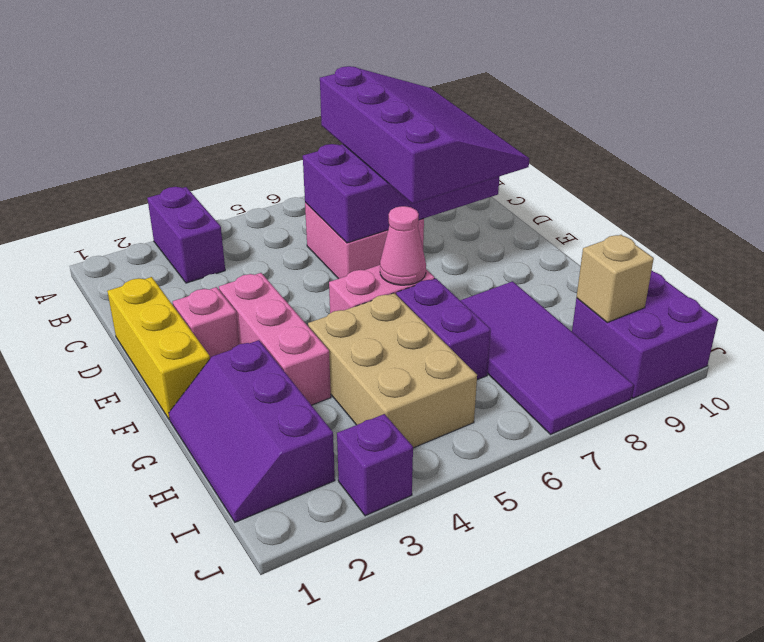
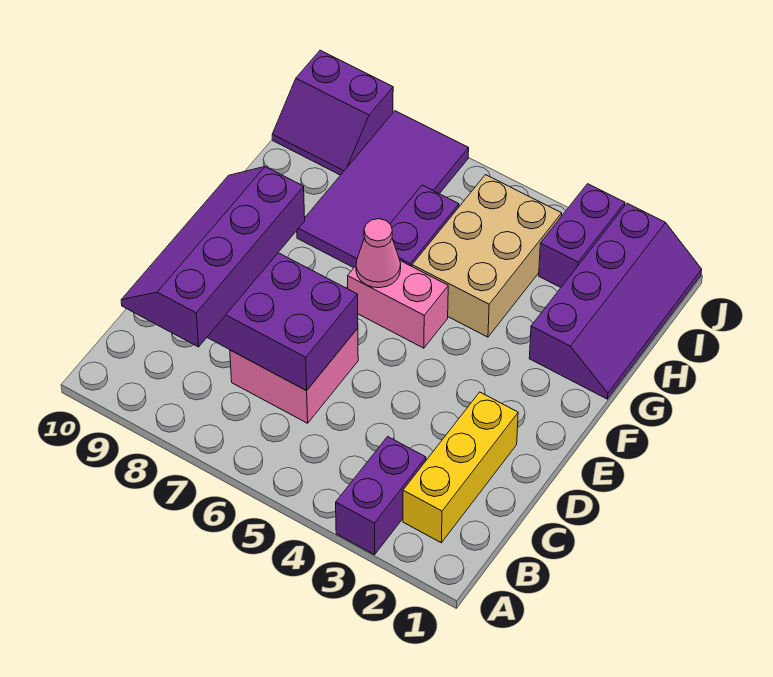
purple 3x4 slope [320,66,529,204] -> purple 2x4 slope [121,167,305,347]
yellow 1x3 brick [107,277,210,420] -> yellow 1x3 brick moved to [403,392,518,543]
pink 1x1 brick [173,287,239,358] -> none
pink 1x3 brick [219,273,331,405] -> none
purple 2x3 slope [169,340,335,522] -> purple 2x4 slope [529,203,702,399]
purple 2x2 brick [572,271,718,398] -> purple 2x2 slope [272,50,393,175]
tan 1x1 brick [576,235,654,322] -> none
purple 1x1 brick [337,414,413,516] -> purple 1x2 brick [539,184,625,287]

